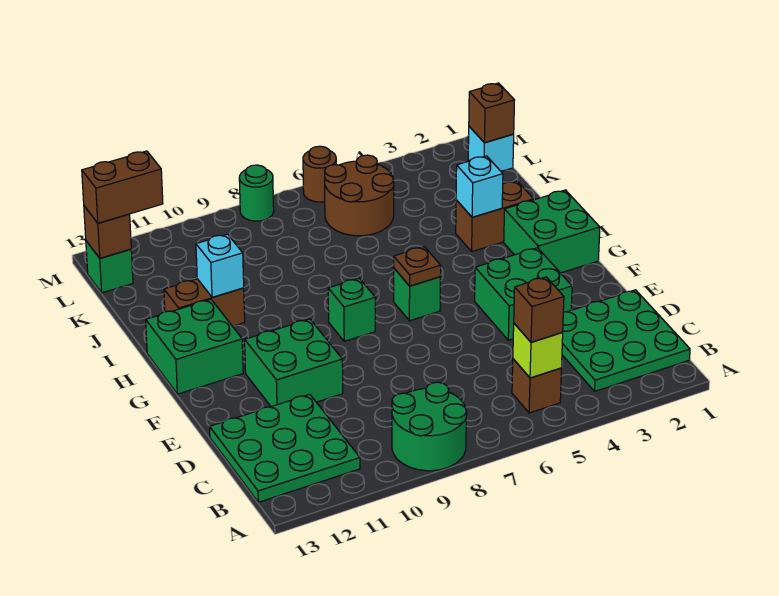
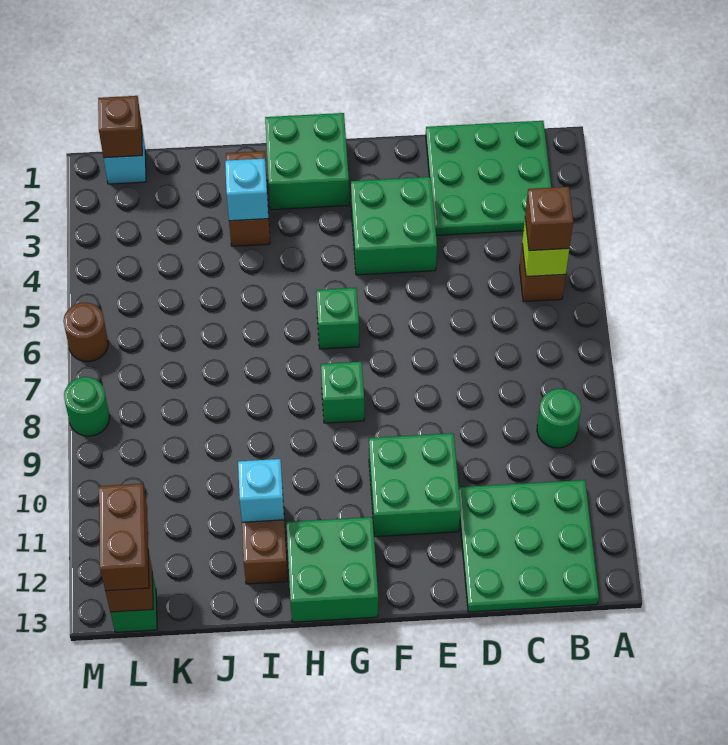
green 2x2 round brick [392,382,467,471] -> green 1x1 round brick [537,389,581,448]
brown 1x1 plate [394,247,441,286] -> none
brown 2x2 round brick [325,155,394,236] -> none

